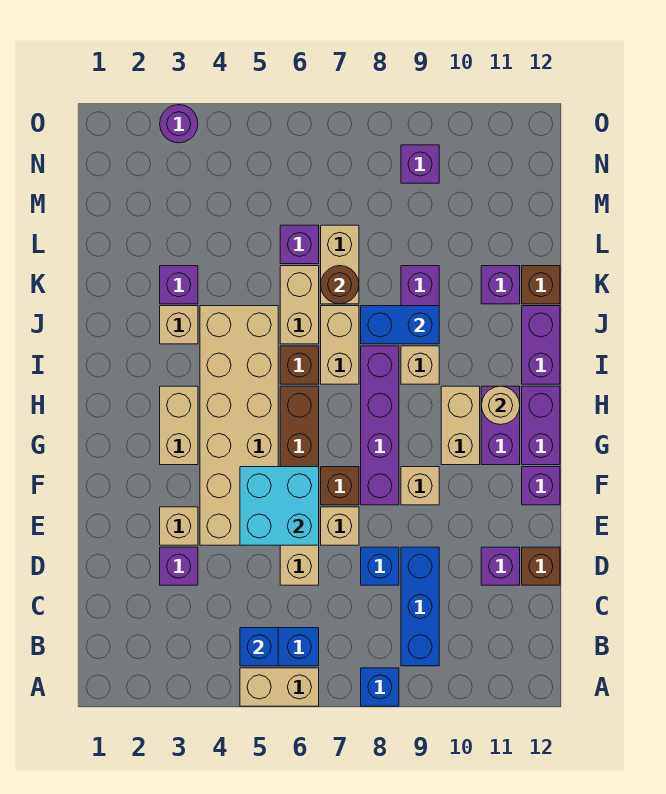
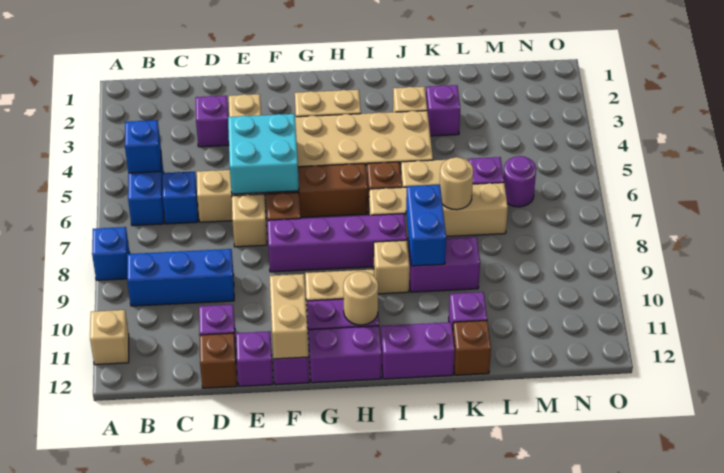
tan 1x2 brick [240,668,319,706] -> tan 1x2 brick moved to [270,274,308,359]
blue 1x1 brick [361,547,399,585] -> blue 1x1 brick moved to [163,172,198,224]
tan 1x1 brick [401,467,439,505] -> tan 1x1 brick moved to [90,310,129,365]
brown 1x1 round brick [321,266,359,304] -> tan 1x1 round brick [440,157,473,210]
purple 1x1 brick [401,145,439,183] -> purple 1x1 brick moved to [236,331,273,386]
purple 1x1 round brick [160,105,198,143] -> purple 1x1 round brick moved to [503,156,536,207]

